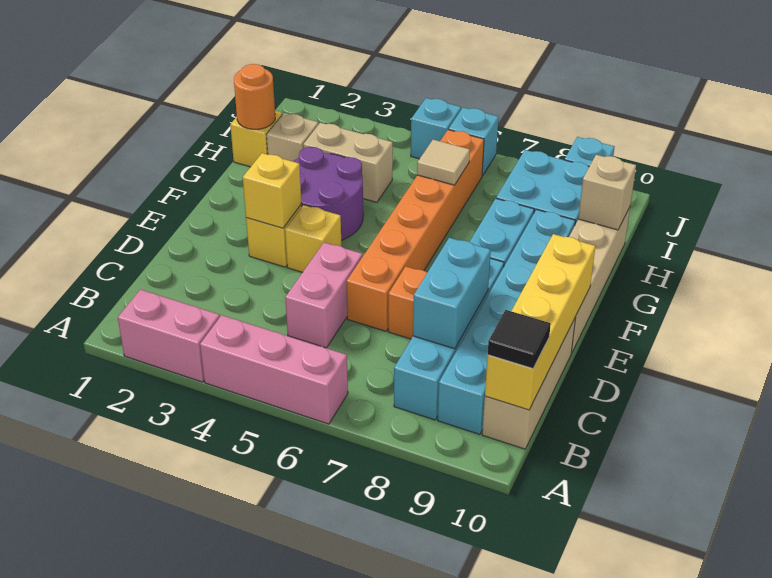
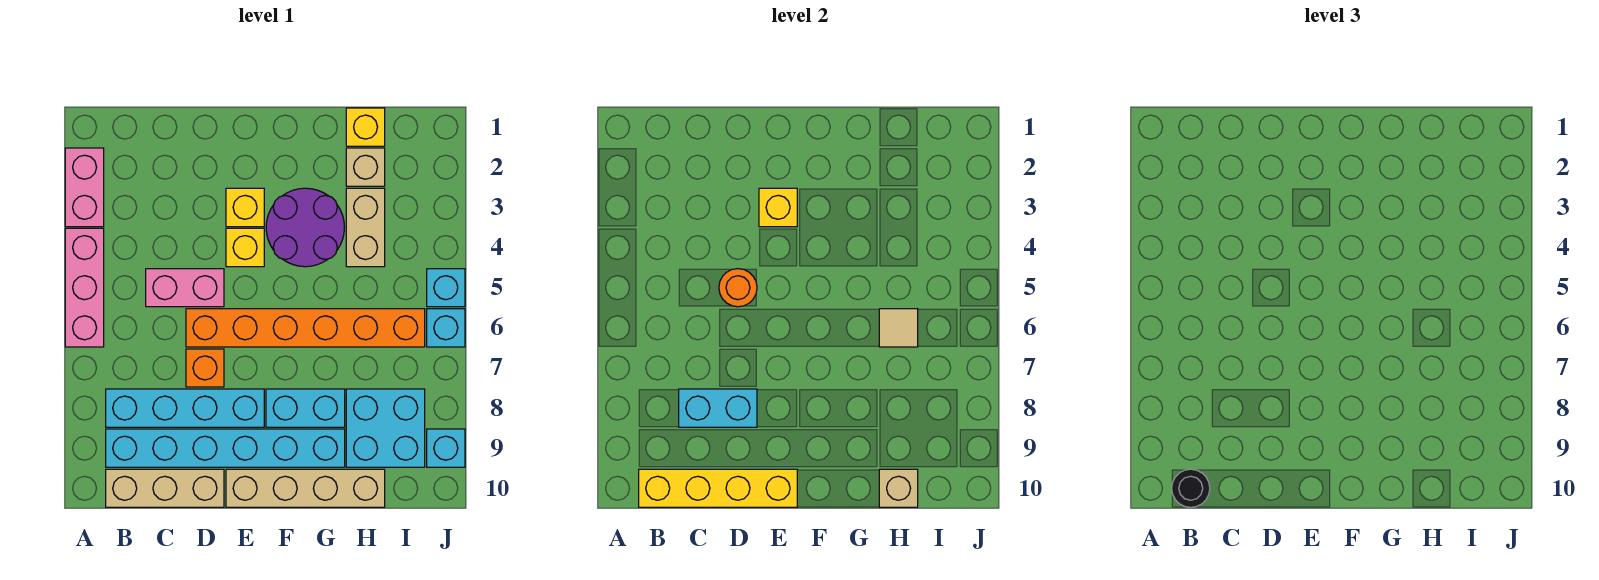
black 1x1 tile [488,310,551,368] -> black 1x1 round brick [1172,469,1210,507]
orange 1x1 round brick [234,64,275,129] -> orange 1x1 round brick moved to [719,269,757,307]

